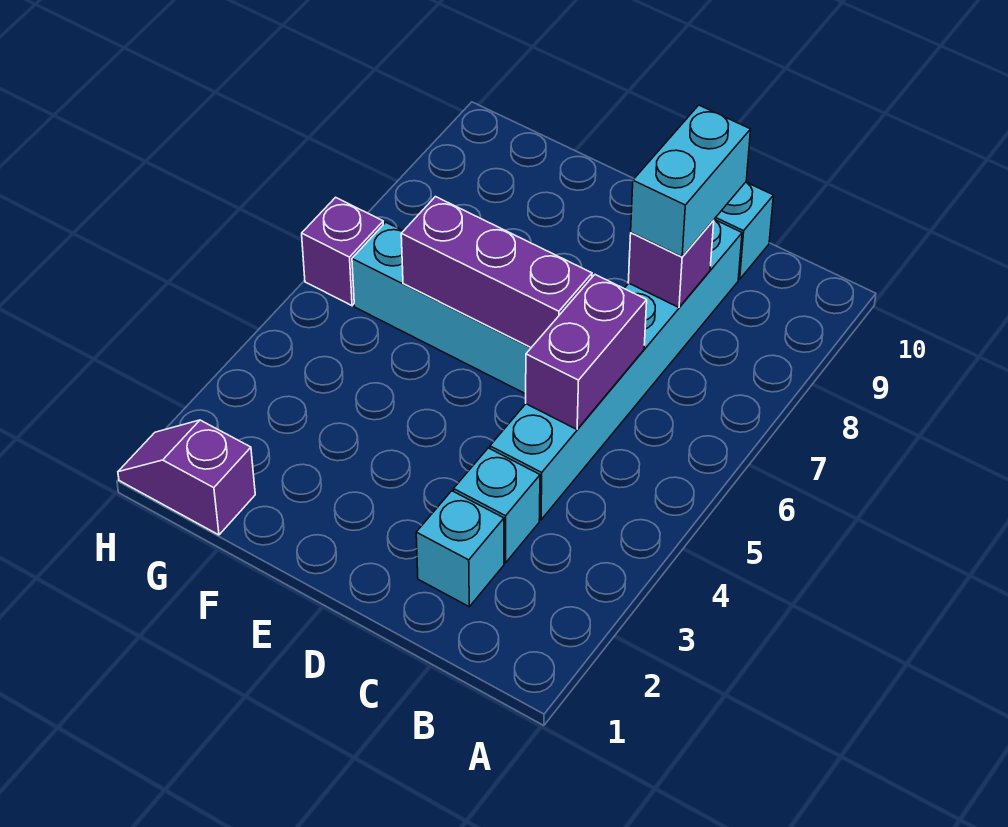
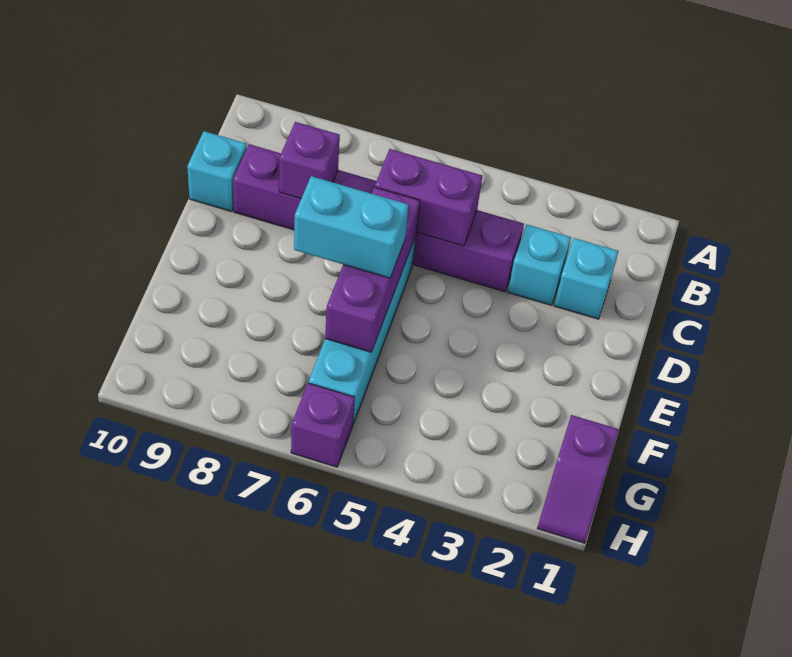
cyan 1x6 brick [490,220,742,520] -> purple 1x6 brick [233,144,524,292]
cyan 1x2 brick [631,105,751,257] -> cyan 1x2 brick moved to [294,176,409,278]

